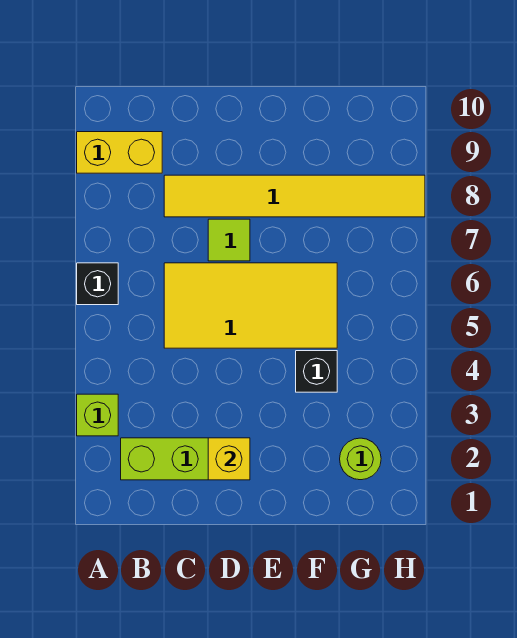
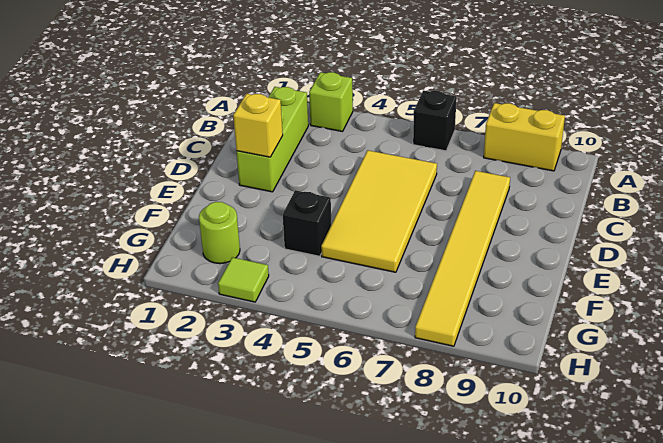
yellow 1x2 brick [77,132,162,173] -> yellow 1x2 brick turned to [484,103,565,171]
lime 1x1 tile [208,219,250,261] -> lime 1x1 tile moved to [218,257,269,302]

